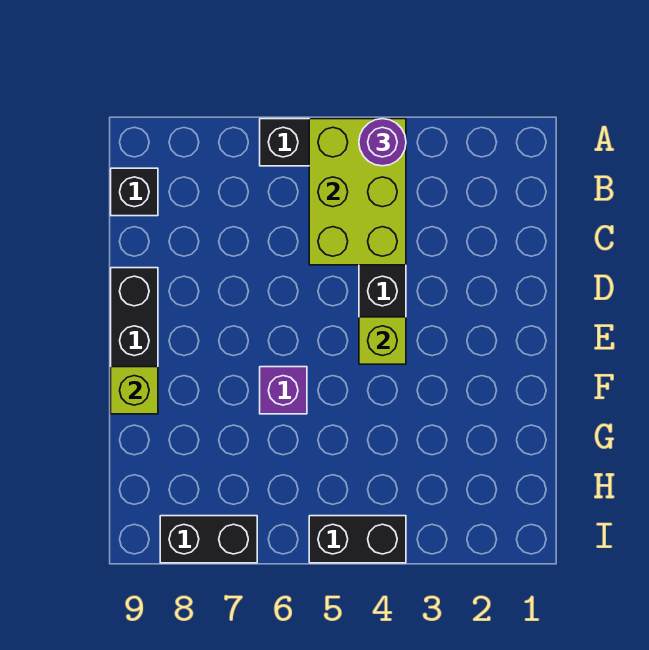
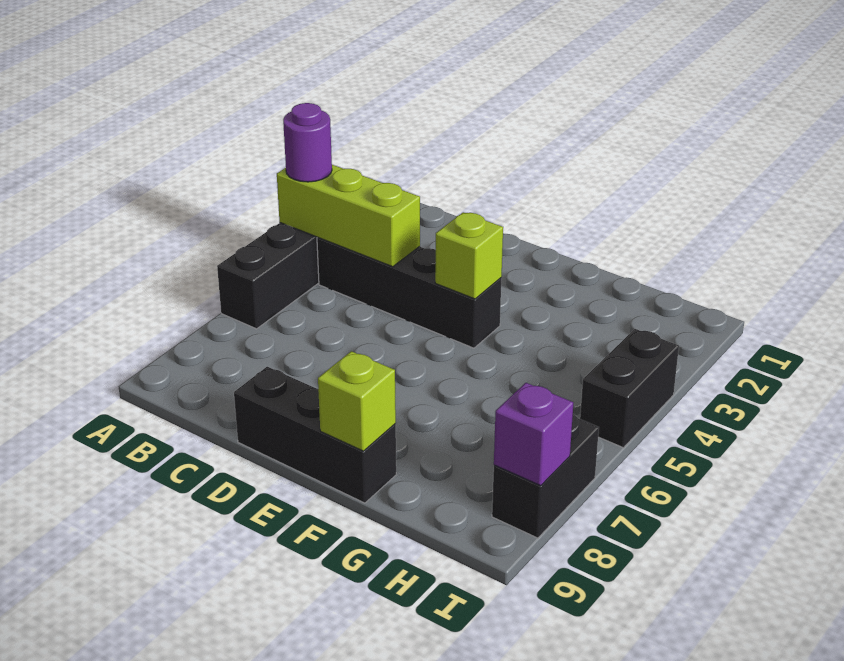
lime 2x3 brick [309,119,406,265] -> lime 1x3 brick [277,165,420,267]
black 1x1 brick [111,168,158,216] -> none
purple 1x1 brick [260,367,307,414] -> purple 1x1 brick moved to [494,383,573,486]

